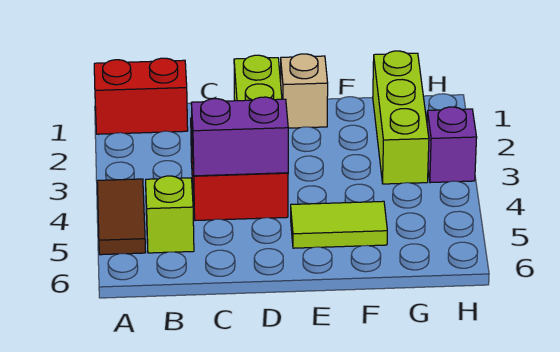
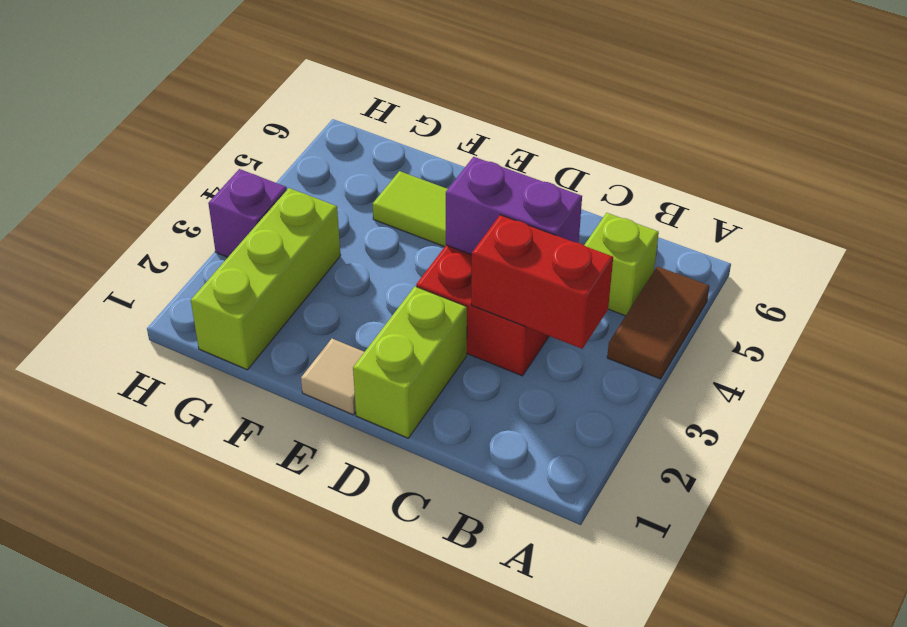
red 1x2 brick [94,58,188,134] -> red 1x2 brick moved to [471,215,613,349]
tan 1x1 brick [281,54,328,128] -> tan 1x1 tile [301,339,364,415]

